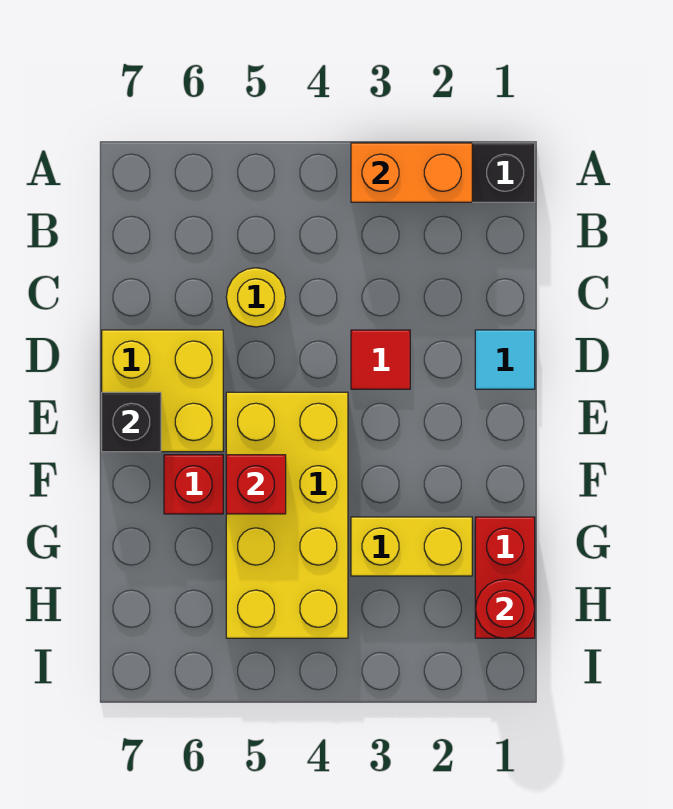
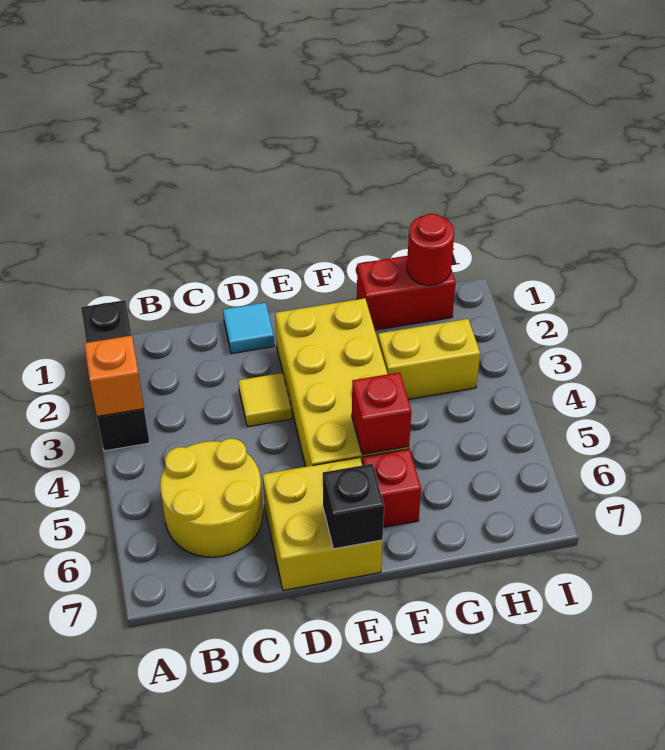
orange 1x2 brick [351,143,472,202] -> orange 1x1 brick [84,336,144,416]
yellow 1x1 round brick [226,268,286,327] -> yellow 2x2 round brick [160,439,263,557]
red 1x1 tile [351,330,410,389] -> yellow 1x1 tile [238,373,292,427]
yellow 2x4 brick [226,392,348,638] -> yellow 2x4 brick turned to [275,298,409,467]
yellow 1x2 brick [351,517,472,576] -> yellow 1x2 brick turned to [378,319,480,399]

